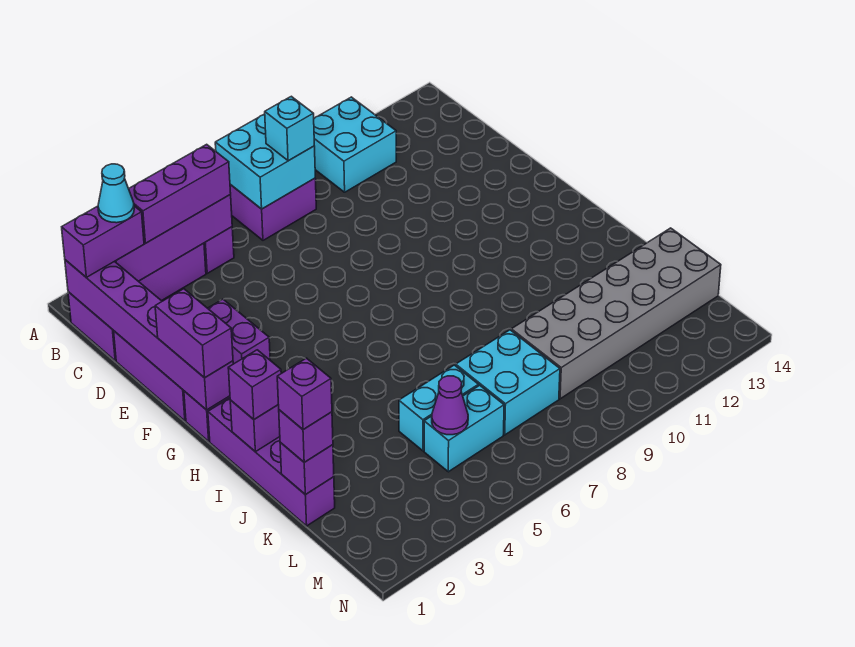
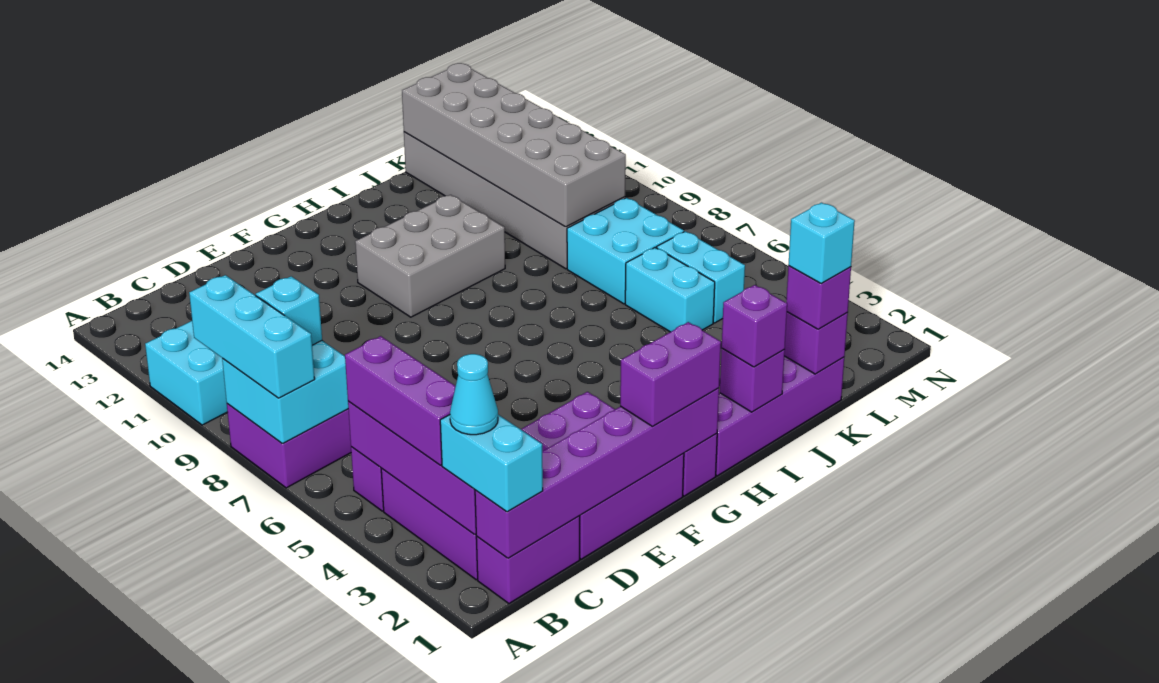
none -> cyan 1x3 brick [189,275,315,398]
purple 1x2 brick [62,206,144,277] -> cyan 1x2 brick [440,415,543,512]
none -> grey 2x3 brick [355,195,505,317]
purple 1x1 brick [277,358,332,430] -> cyan 1x1 brick [788,203,855,284]
none -> grey 2x6 brick [402,63,626,227]
purple 1x1 cone [432,376,468,435] -> none

